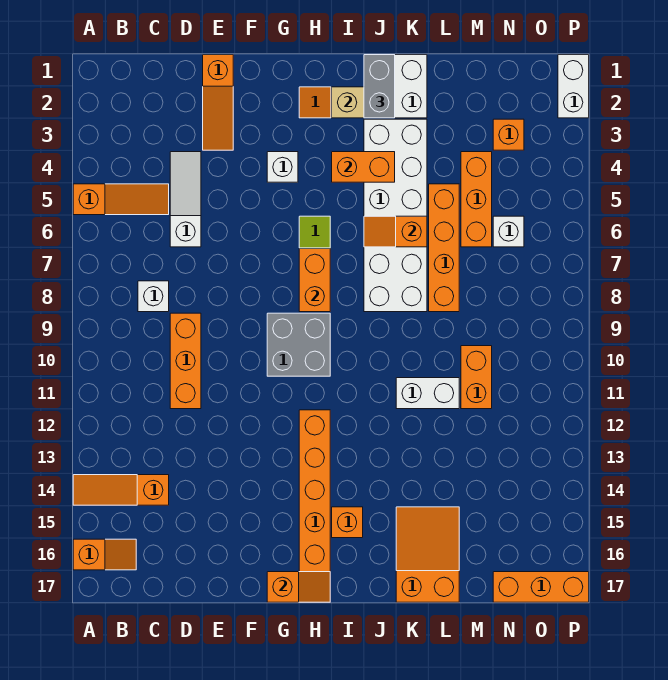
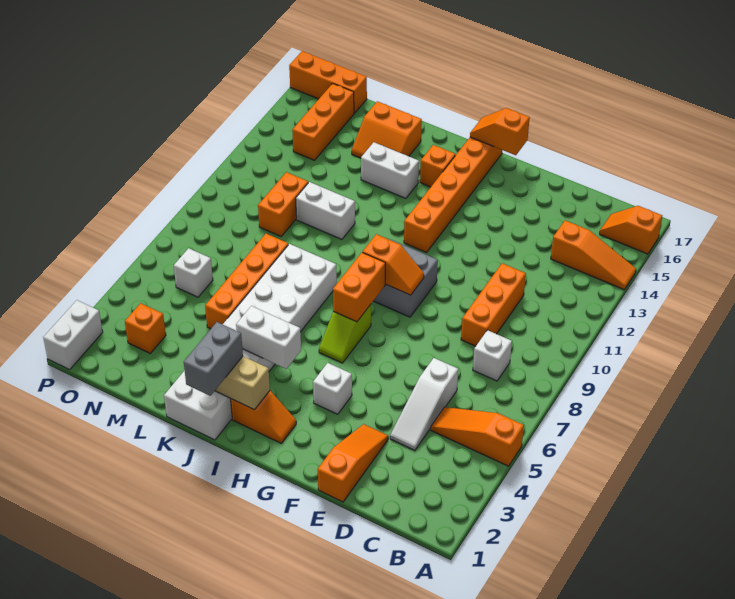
orange 1x2 brick [332,152,395,182] -> white 1x2 brick [236,306,301,369]
orange 1x2 slope [364,216,427,247] -> orange 1x2 slope moved to [362,234,424,295]
none -> white 1x2 brick [361,142,419,198]
orange 2x3 slope [396,507,459,602] -> orange 2x2 slope [352,101,422,158]
orange 1x3 brick [461,152,492,247] -> orange 1x3 brick moved to [292,83,354,160]

